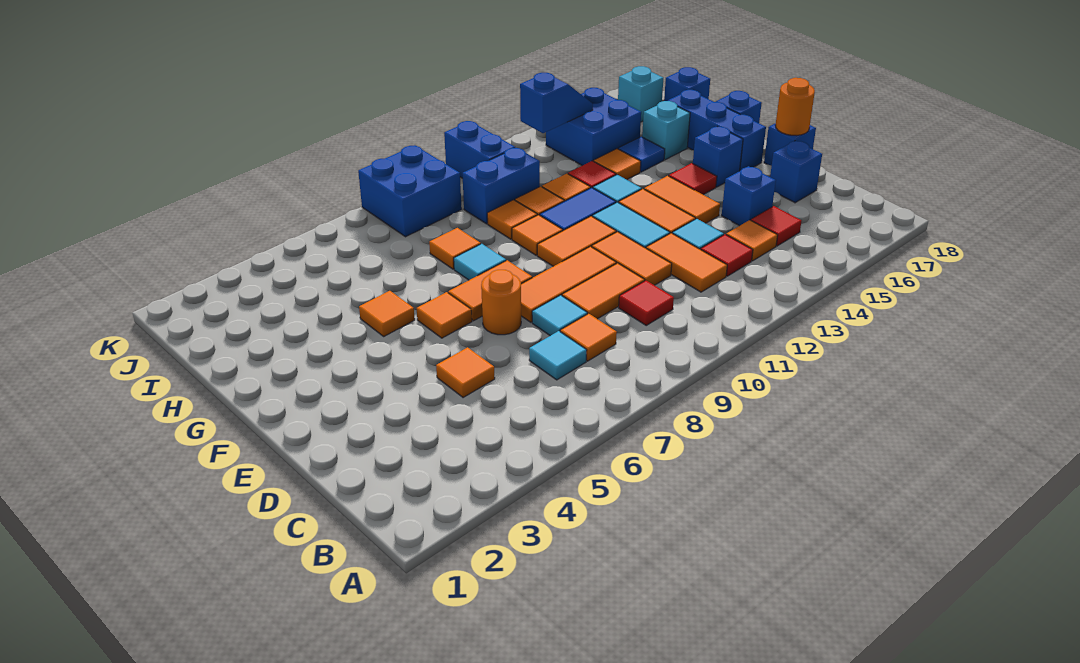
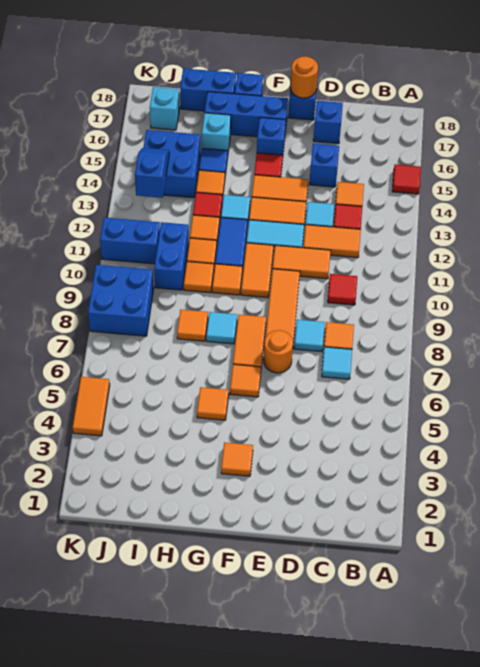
red 1x1 tile [751,206,801,246] -> red 1x1 tile moved to [392,164,421,194]
orange 1x1 tile [436,347,495,398] -> orange 1x1 tile moved to [221,442,253,476]
orange 1x2 tile [562,263,645,319] -> orange 1x2 tile moved to [73,377,110,436]
blue 1x1 brick [664,67,710,101] -> blue 1x2 brick [180,68,236,111]

